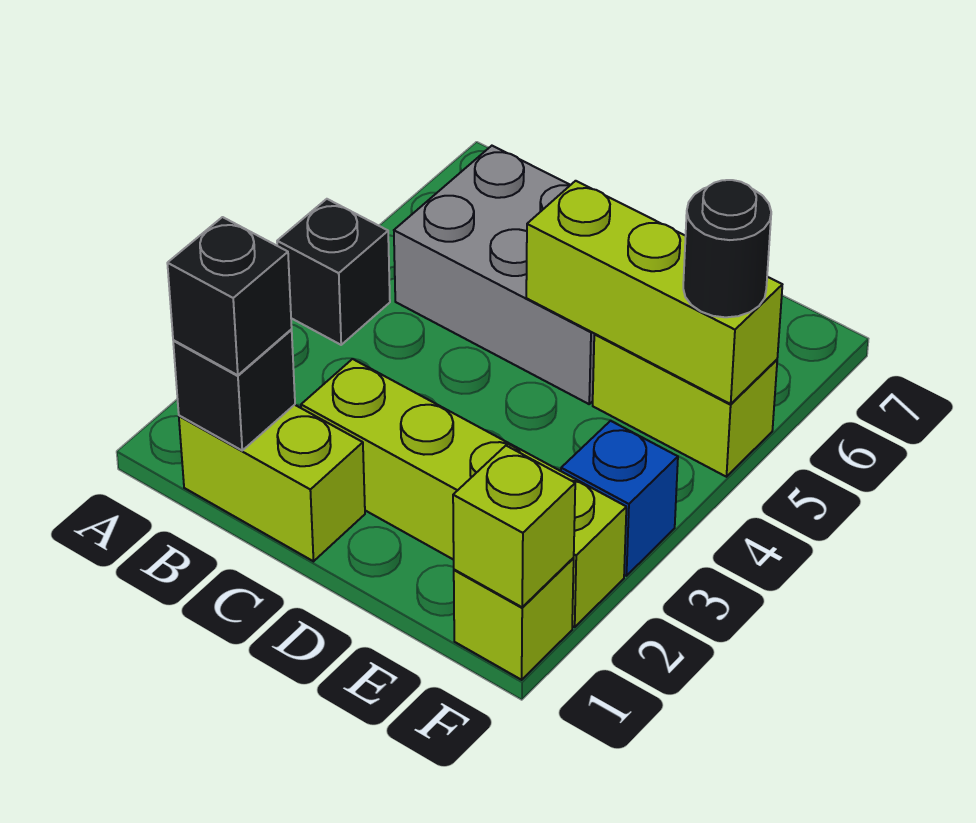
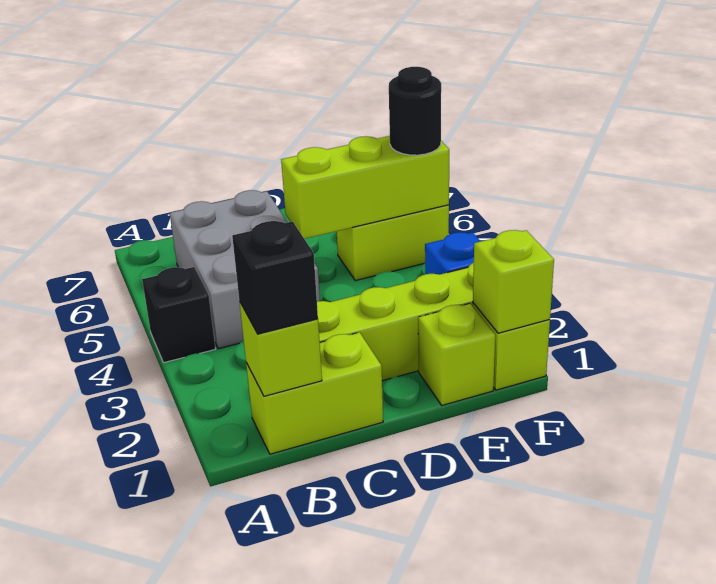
black 1x1 brick [173,330,295,450] -> lime 1x1 brick [239,301,322,396]
grey 2x3 brick [394,146,594,404] -> grey 2x3 brick turned to [170,190,320,349]
none -> lime 1x1 brick [418,304,495,405]

